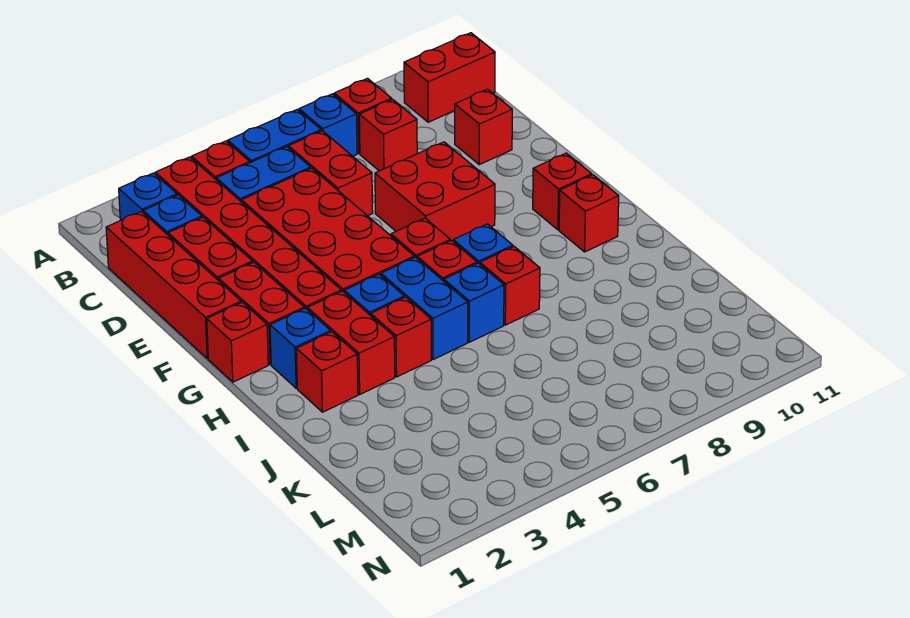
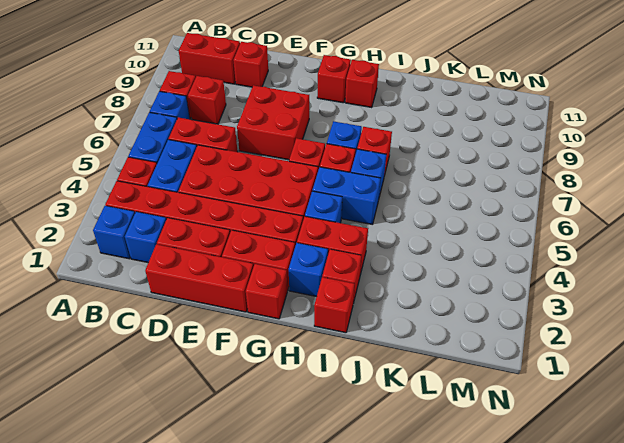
red 1x2 brick [404,33,495,122] -> red 1x2 brick turned to [179,33,240,84]
red 1x4 brick [106,211,241,359] -> red 1x3 brick [145,244,253,312]
red 1x1 brick [371,297,431,377] -> red 1x1 brick moved to [314,277,355,333]

